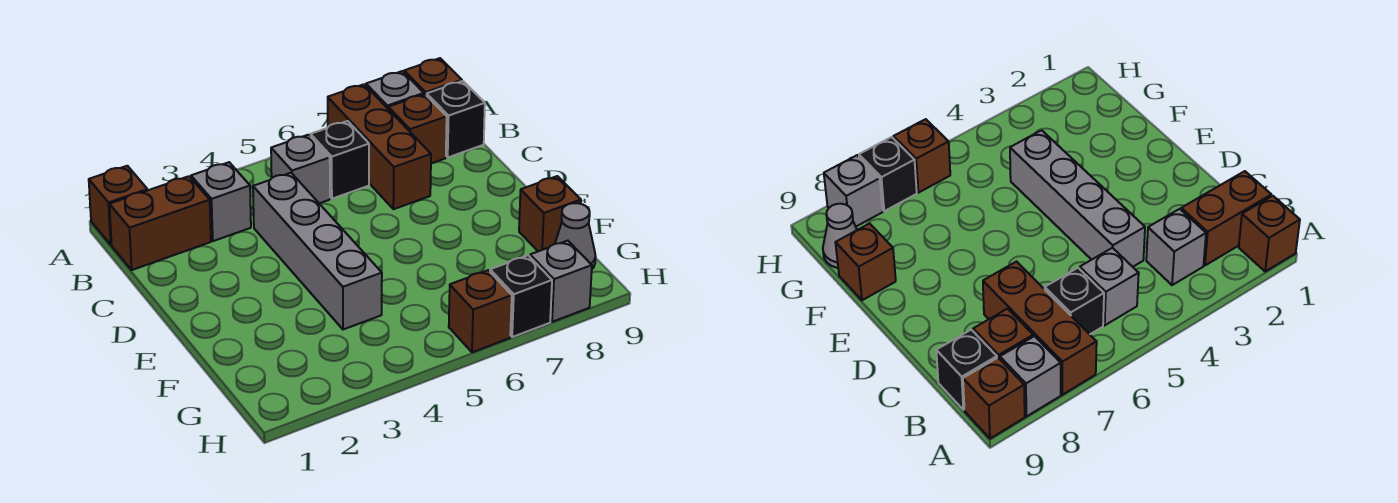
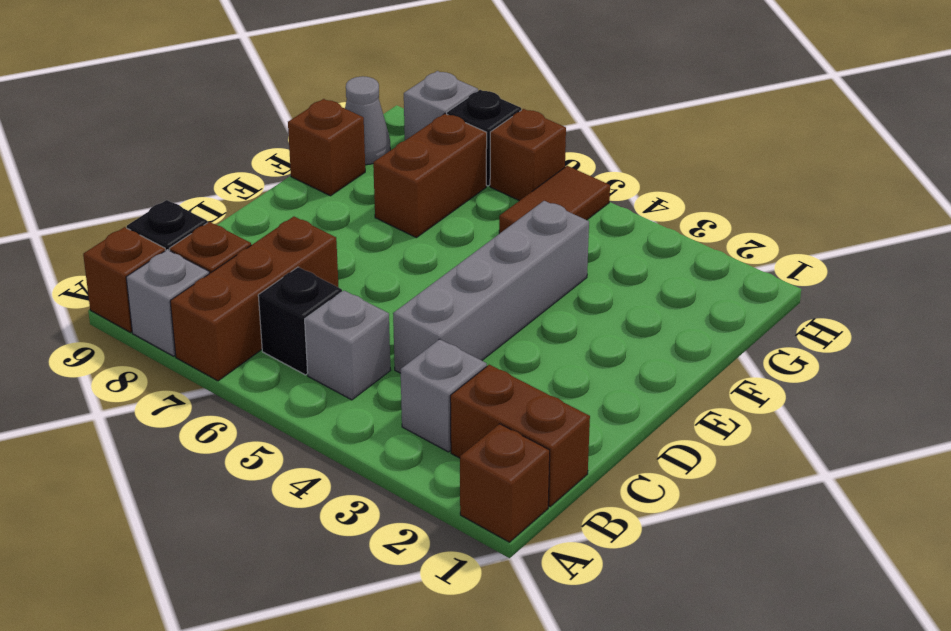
none -> brown 1x2 brick [373,114,487,238]
none -> brown 1x2 tile [499,166,610,234]

